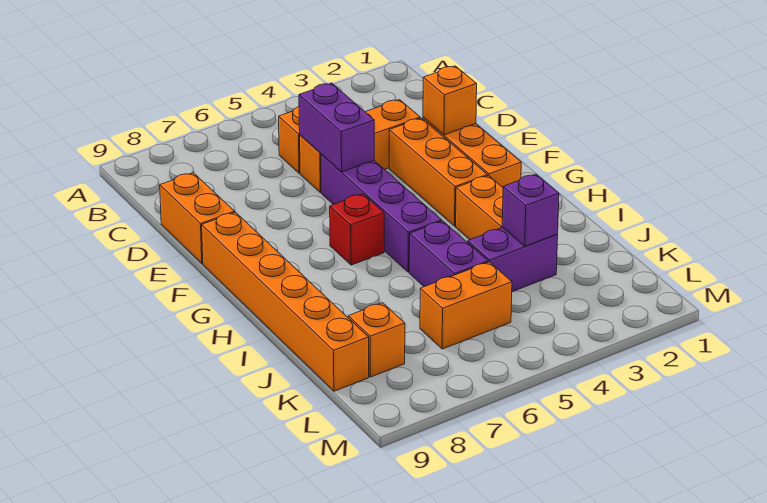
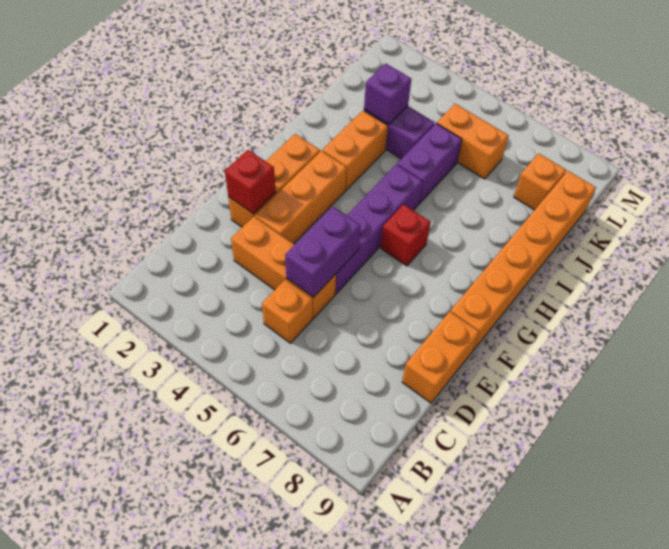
orange 1x1 brick [423,66,477,135] -> red 1x1 brick [225,150,276,214]

